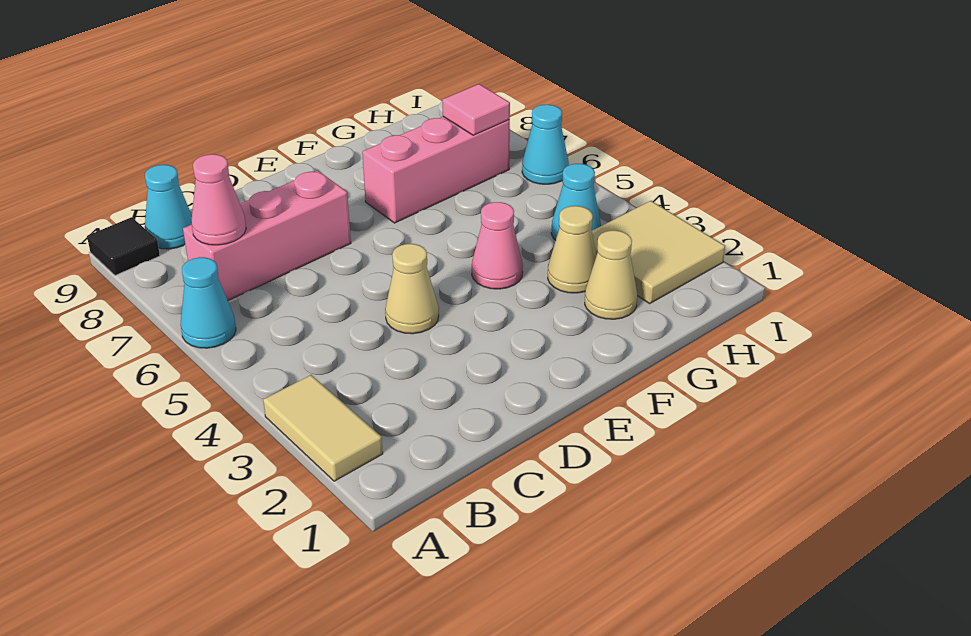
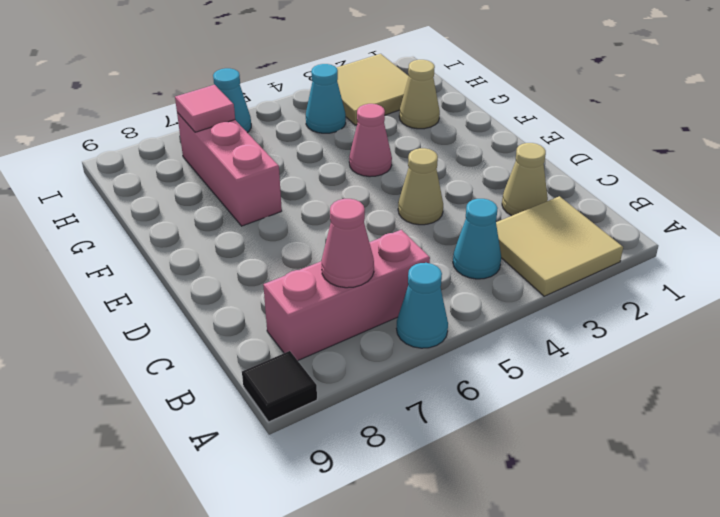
tan 1x2 tile [263,375,383,481] -> tan 2x2 tile [496,196,623,296]
pink 1x3 brick [183,171,351,301] -> pink 1x3 brick turned to [263,230,430,361]
cyan 1x1 cone [145,165,192,249] -> cyan 1x1 cone moved to [453,199,501,279]
tan 1x1 cone [548,206,597,293] -> tan 1x1 cone moved to [502,143,548,216]

